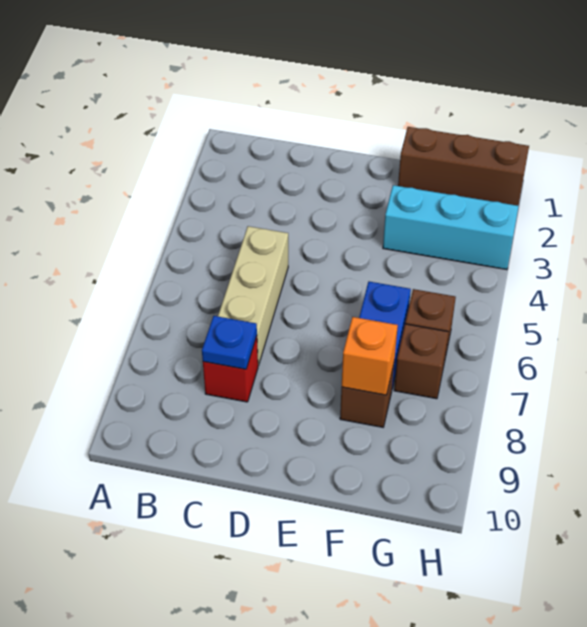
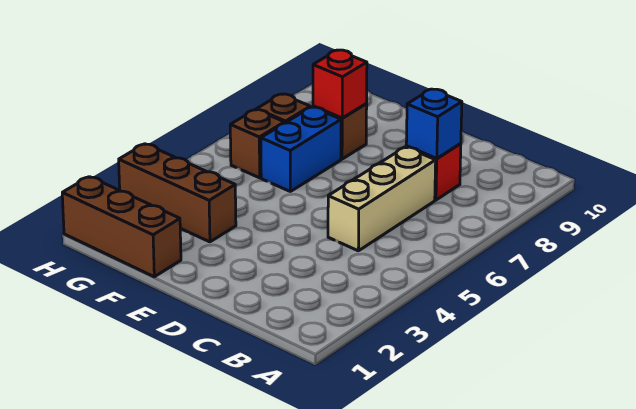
blue 1x1 plate [202,316,257,369] -> blue 1x1 brick [406,89,462,159]
cyan 1x3 brick [383,185,518,270] -> brown 1x3 brick [119,144,236,242]
orange 1x1 brick [342,317,398,395] -> red 1x1 brick [313,50,367,118]

